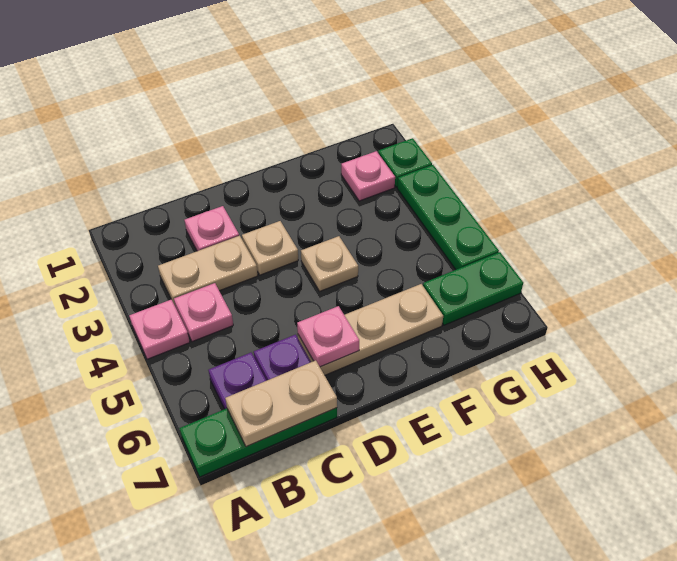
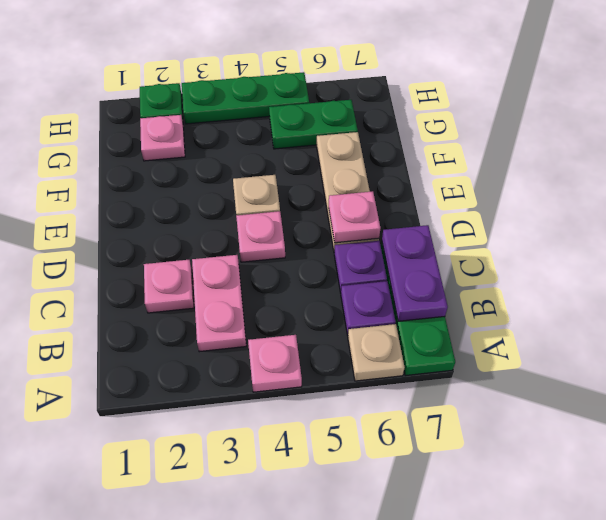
tan 1x2 plate [158,236,258,307] -> pink 1x2 plate [192,255,246,352]
pink 1x1 plate [174,283,233,342] -> pink 1x1 plate moved to [236,211,285,262]
tan 1x2 plate [225,360,337,447] -> purple 1x2 plate [382,225,448,321]
tan 1x1 plate [242,221,298,275] -> tan 1x1 plate moved to [348,324,405,381]
green 1x2 plate [423,252,523,325] -> green 1x2 plate turned to [269,100,358,149]

